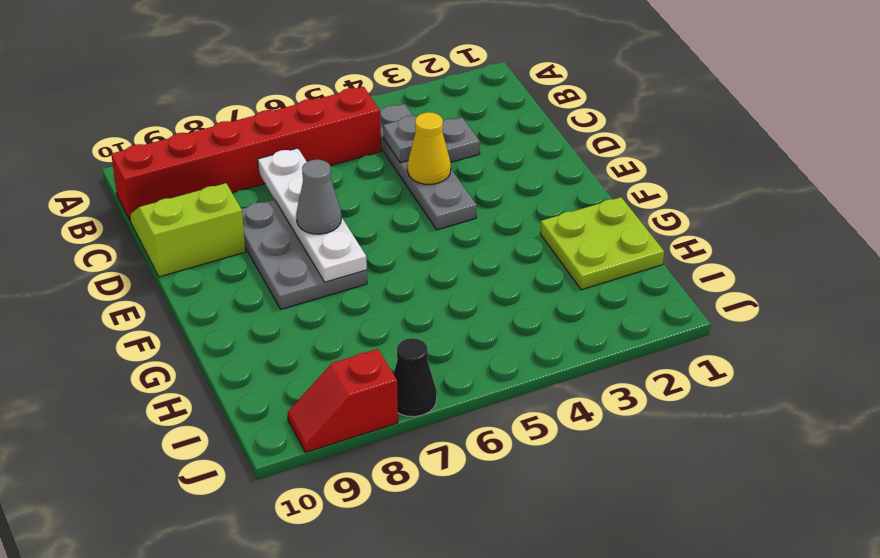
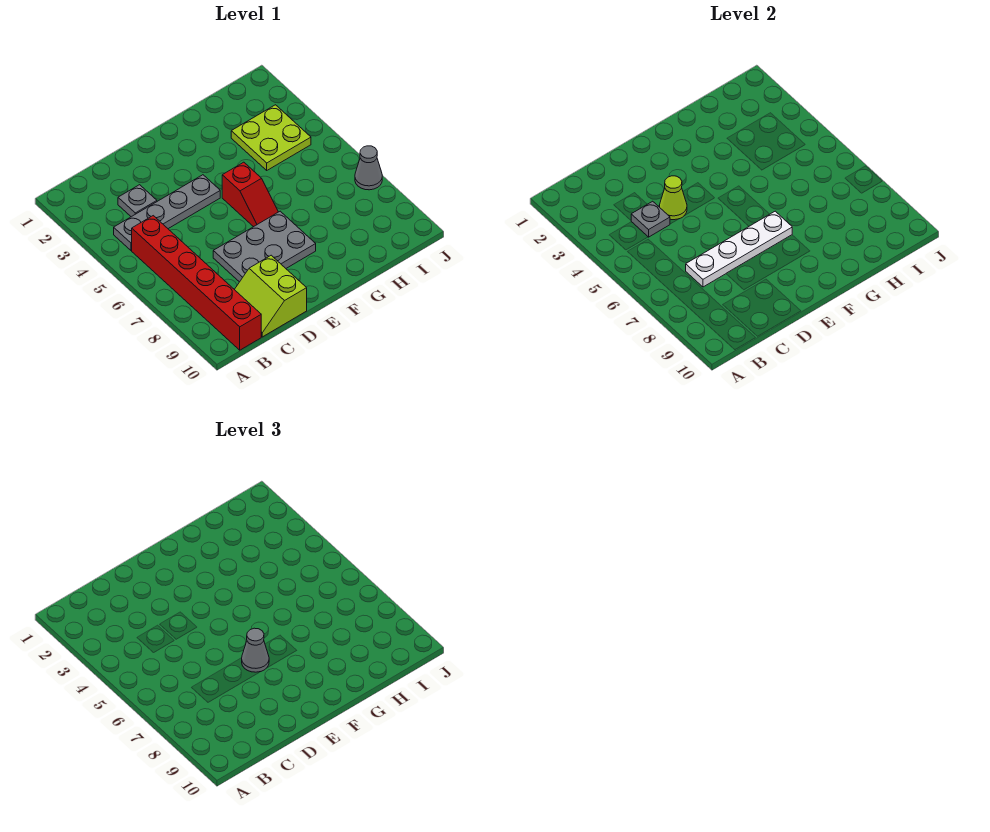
yellow 1x1 cone [408,112,451,184] -> lime 1x1 cone [660,176,687,220]
lime 2x2 plate [540,197,664,290] -> lime 2x2 plate moved to [231,105,311,170]
black 1x1 cone [394,338,437,417] -> grey 1x1 cone [355,146,382,190]
red 1x2 slope [287,349,398,452] -> red 1x2 slope moved to [222,162,278,227]

